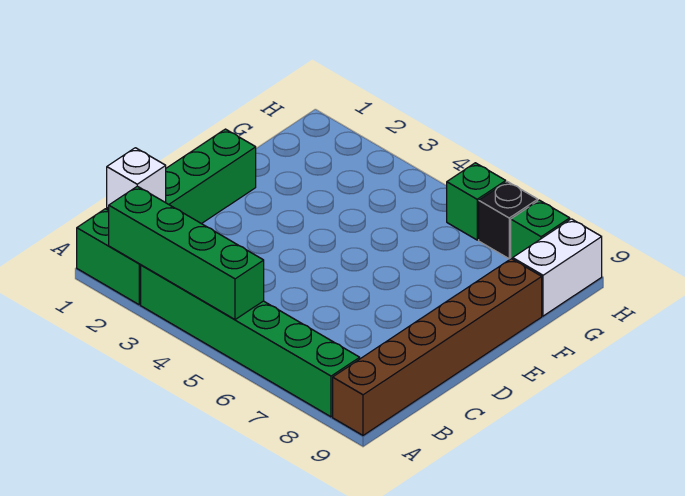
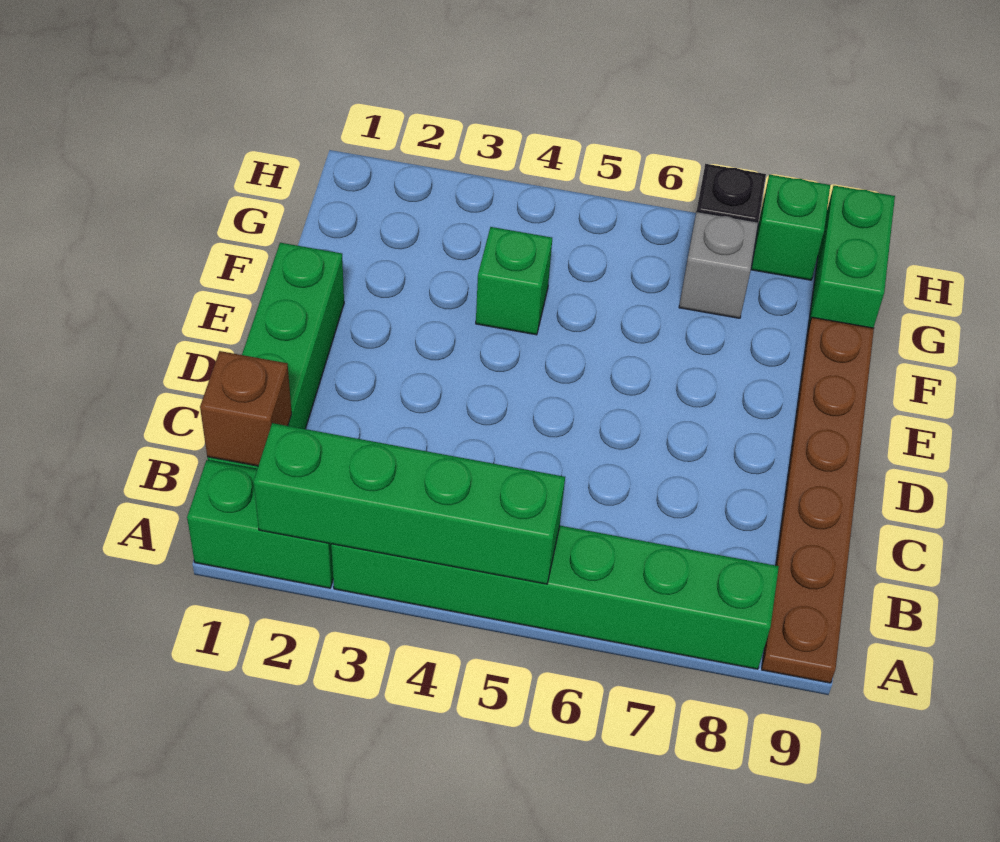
brown 1x6 brick [333,259,542,435] -> brown 1x6 plate [762,317,874,683]
white 1x1 brick [107,148,166,208] -> brown 1x1 brick [200,351,292,466]
none -> grey 1x1 brick [679,211,758,318]
white 1x2 brick [513,219,602,316] -> green 1x2 brick [808,186,895,328]
green 1x1 brick [447,163,506,240] -> green 1x1 brick moved to [476,227,552,335]

